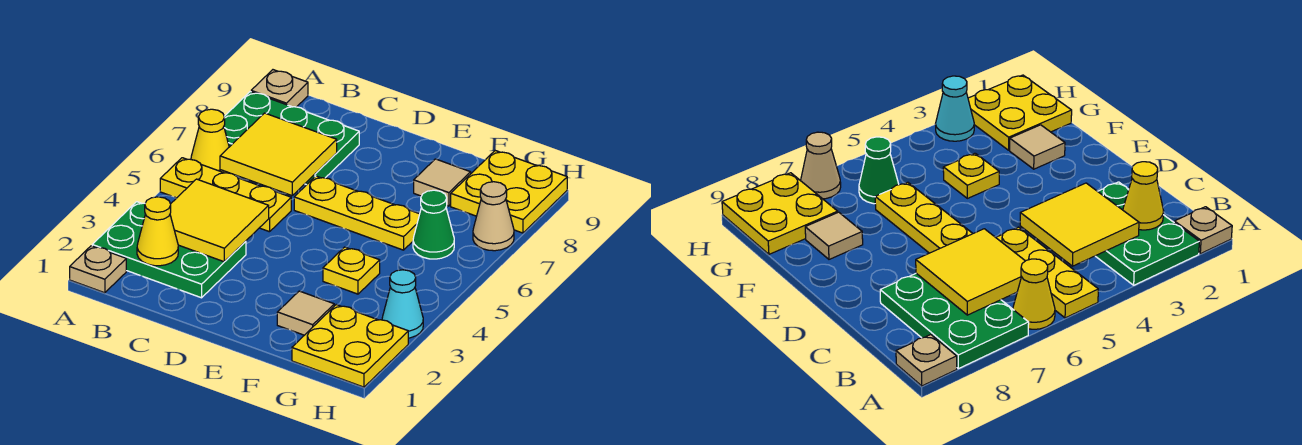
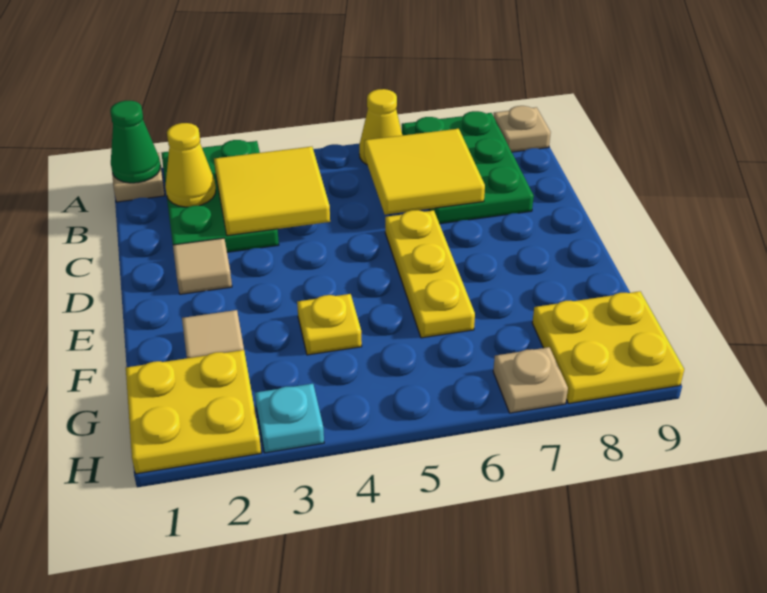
yellow 1x3 plate [160,158,291,232] -> none
tan 1x1 tile [414,159,471,206] -> tan 1x1 tile moved to [173,238,232,294]
green 1x1 cone [413,190,454,259] -> green 1x1 cone moved to [110,101,160,183]
cyan 1x1 cone [382,270,423,338] -> cyan 1x1 plate [255,384,324,453]
tan 1x1 cone [473,182,514,251] -> tan 1x1 plate [493,347,568,413]

